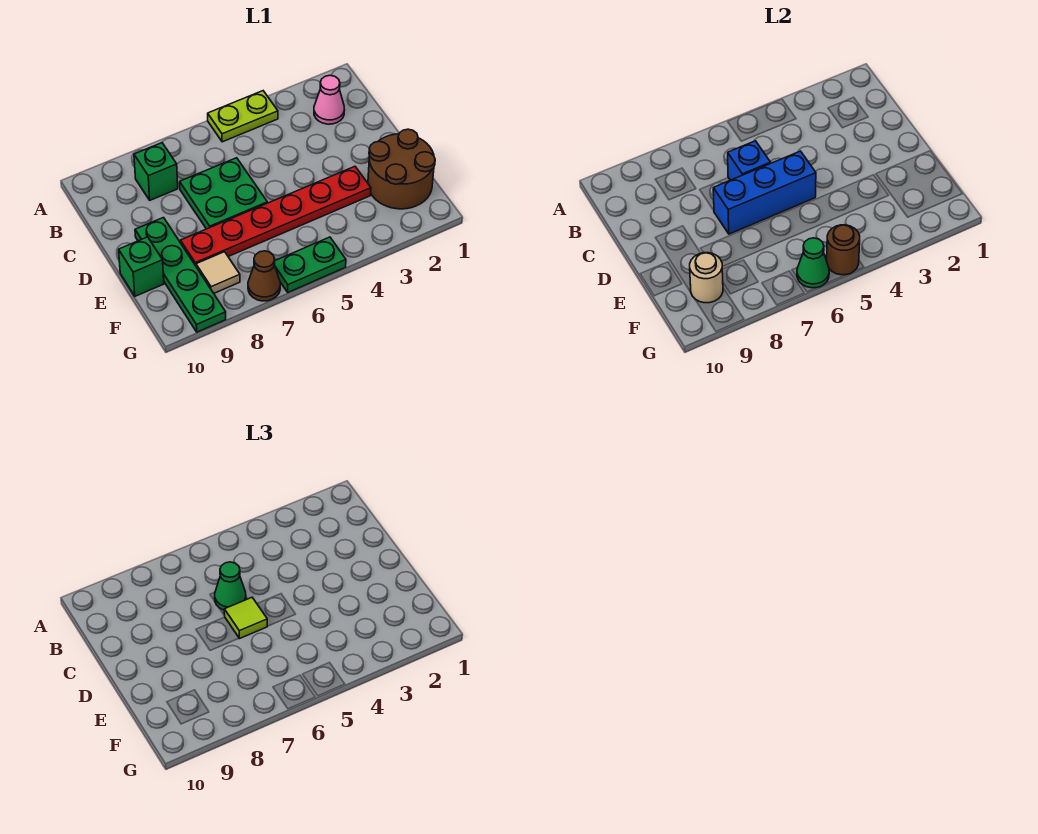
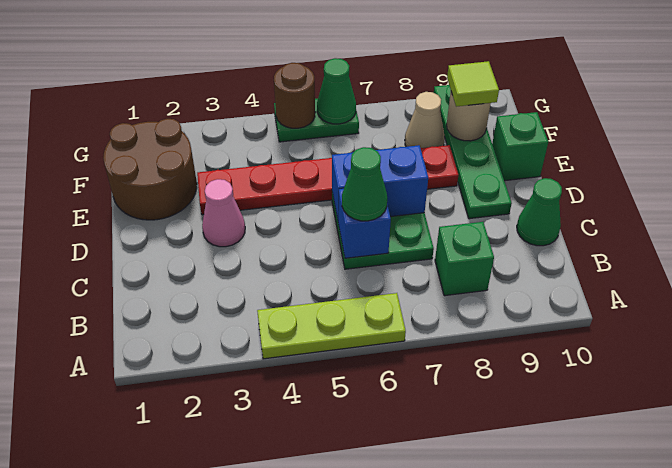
lime 1x2 plate [208,91,278,142] -> lime 1x3 plate [257,293,406,359]
pink 1x1 cone [314,75,344,124] -> pink 1x1 cone moved to [202,179,245,247]
none -> green 1x1 cone [517,178,562,246]
blue 1x3 brick [713,151,816,234] -> blue 1x2 brick [332,145,428,220]
lime 1x1 tile [224,598,267,639] -> lime 1x1 tile moved to [447,61,499,107]
tan 1x1 tile [196,252,240,293] -> tan 1x1 cone [405,92,445,148]
brown 1x1 cone [248,251,280,301] -> none

